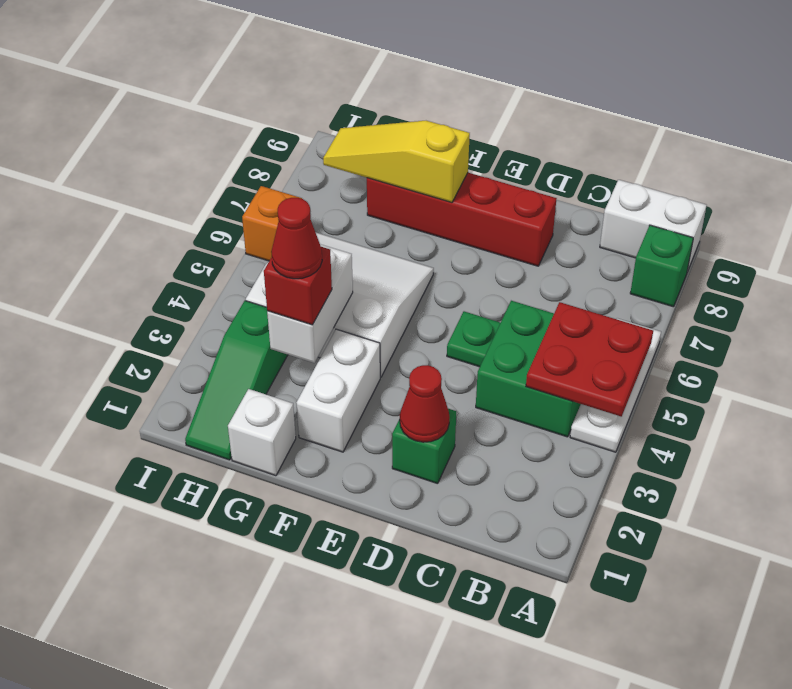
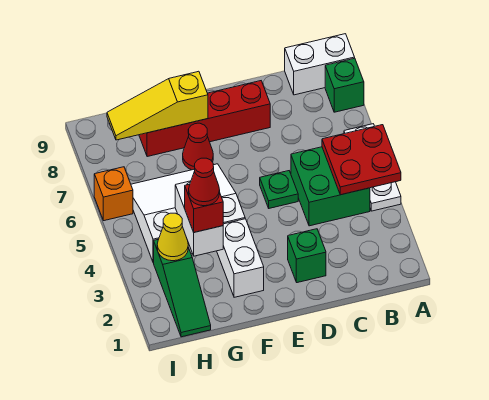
red 1x1 cone [400,365,450,442] -> red 1x1 cone moved to [183,123,213,170]
white 1x1 brick [228,389,296,476] -> none
none -> yellow 1x1 cone [157,213,188,261]

